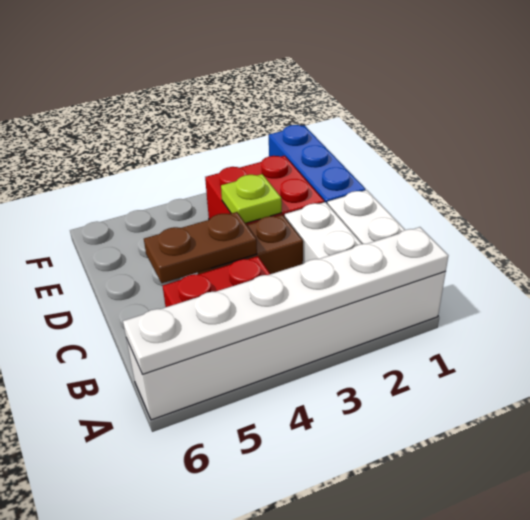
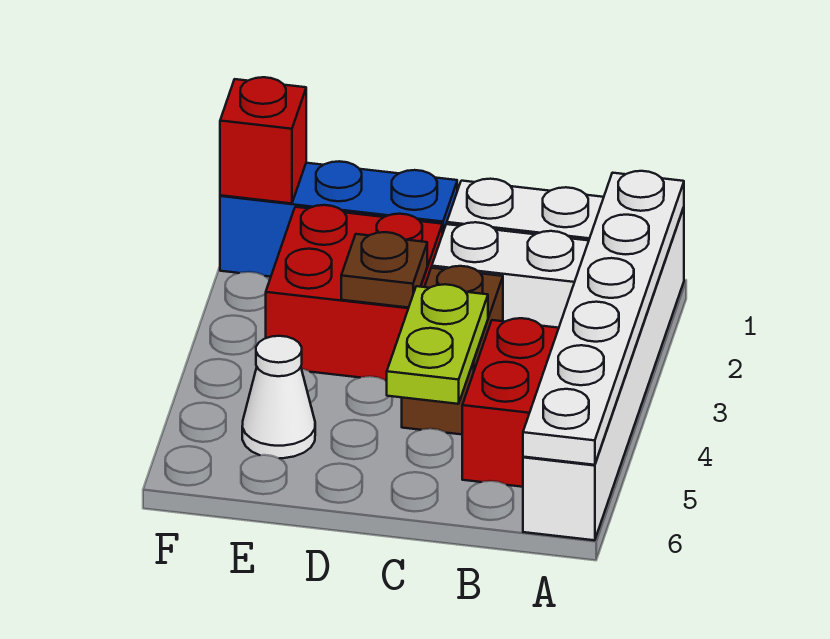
brown 1x2 plate [144,212,257,283] -> lime 1x2 plate [387,284,488,404]
lime 1x1 plate [221,174,282,223] -> brown 1x1 plate [341,232,427,308]
none -> white 1x1 cone [242,336,315,458]
none -> red 1x1 brick [220,77,306,204]

